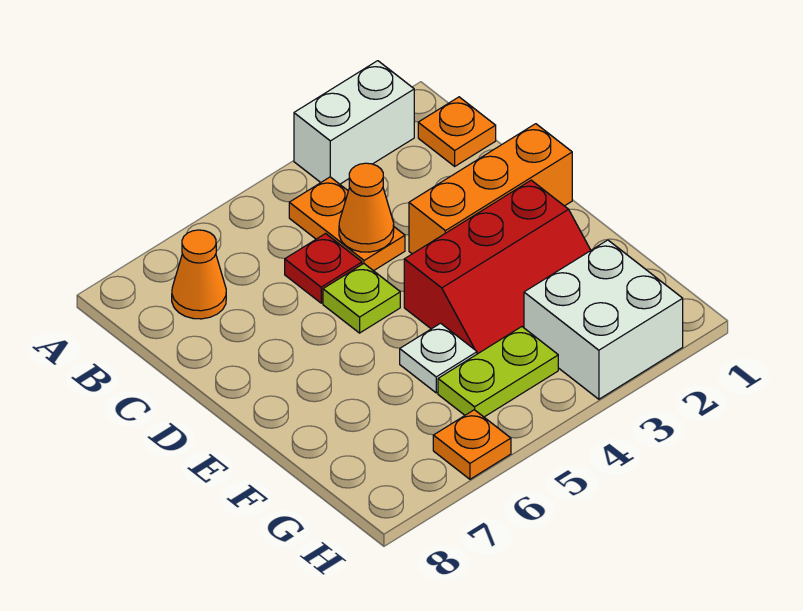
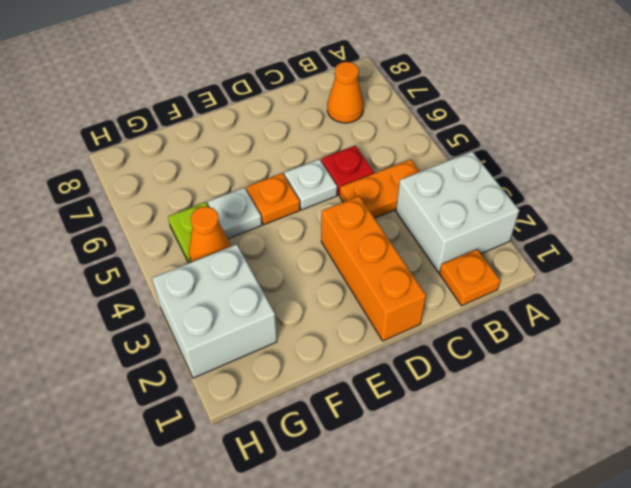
white 1x2 brick [294,61,414,184] -> white 2x2 brick [396,152,519,272]
orange 1x1 cone [339,163,394,252] -> orange 1x1 cone moved to [189,206,231,262]
lime 1x1 plate [323,264,400,333] -> white 1x1 plate [284,159,337,210]
red 2x3 slope [404,180,591,354] -> none
orange 1x1 plate [433,410,511,479] -> orange 1x1 plate moved to [246,173,300,225]

